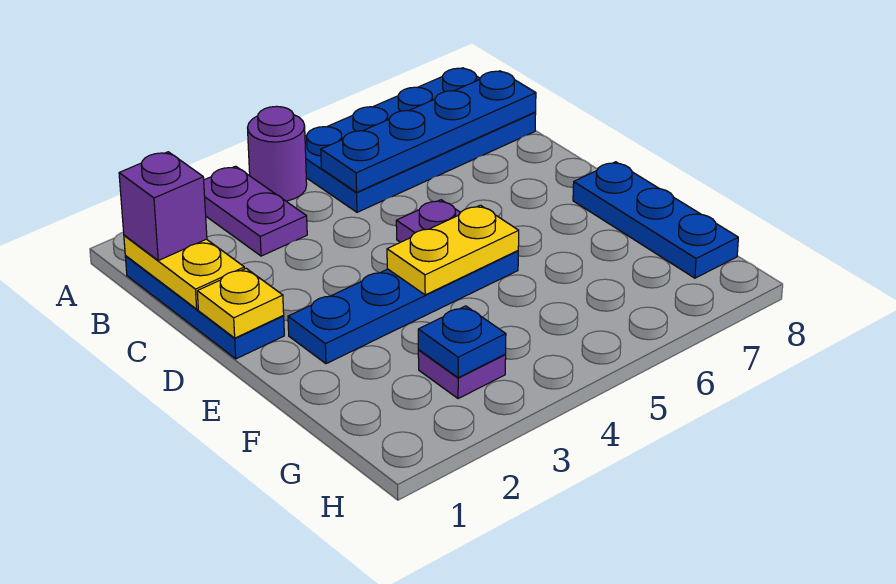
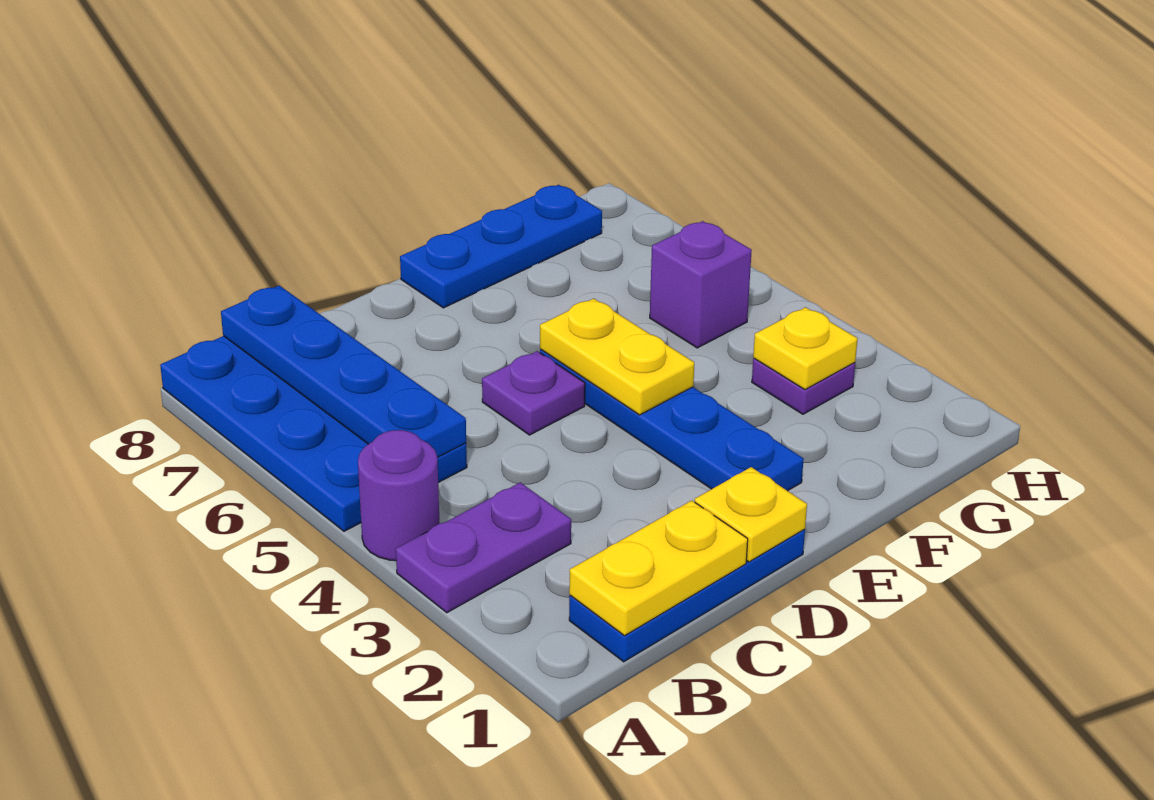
purple 1x1 brick [119,152,207,260] -> purple 1x1 brick moved to [650,221,752,348]
blue 1x1 plate [418,306,506,378] -> yellow 1x1 plate [753,307,858,390]

